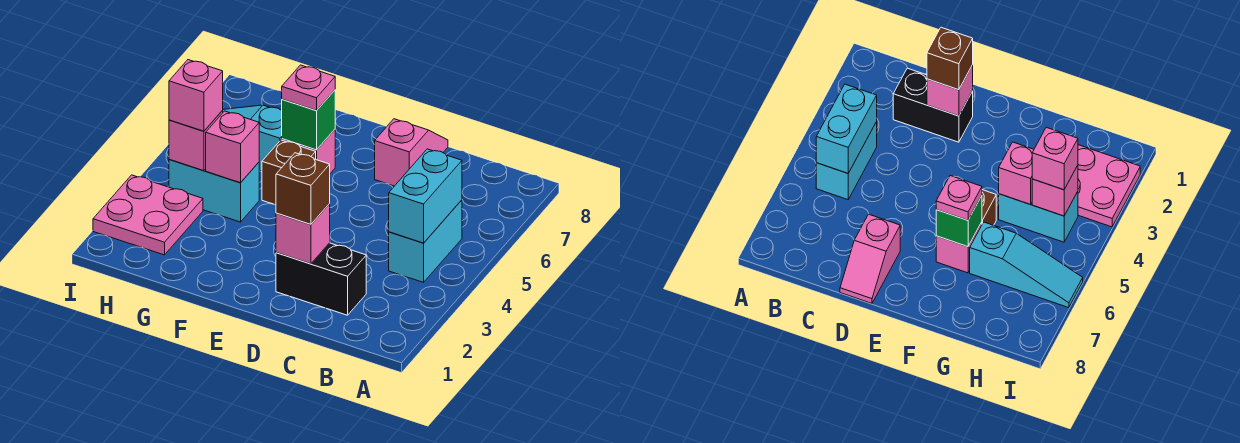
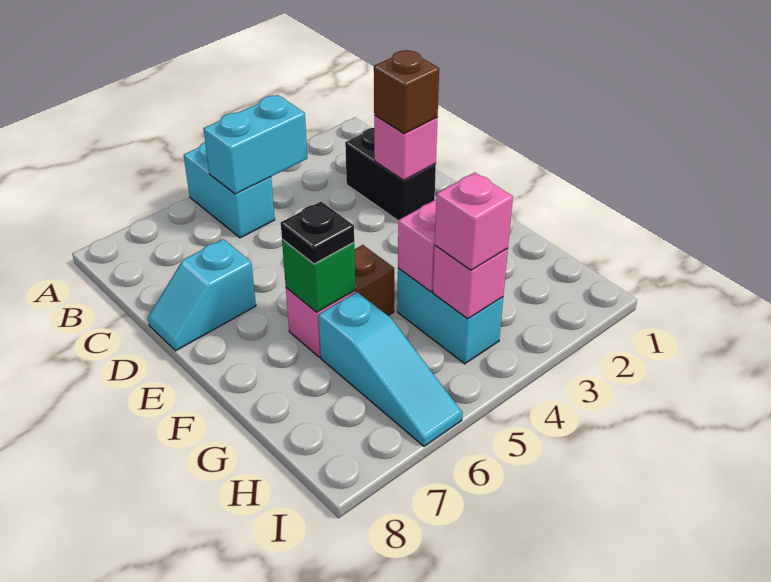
cyan 1x2 brick [389,200,462,282] -> cyan 1x2 brick turned to [184,142,275,238]
pink 1x2 slope [375,119,448,186] -> cyan 1x2 slope [148,239,256,351]
pink 1x1 plate [282,65,335,110] -> black 1x1 plate [281,202,354,264]
pink 2x2 plate [93,175,203,255] -> none

